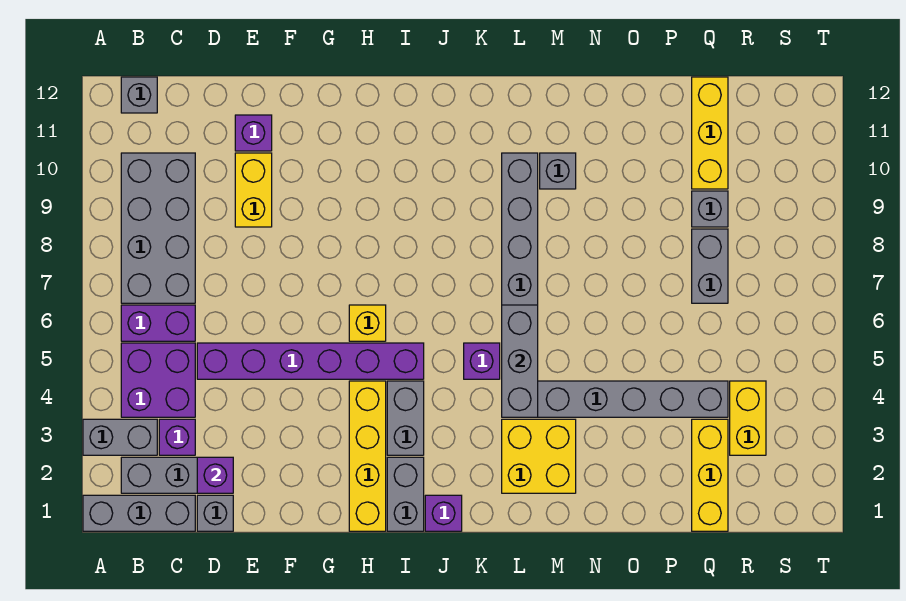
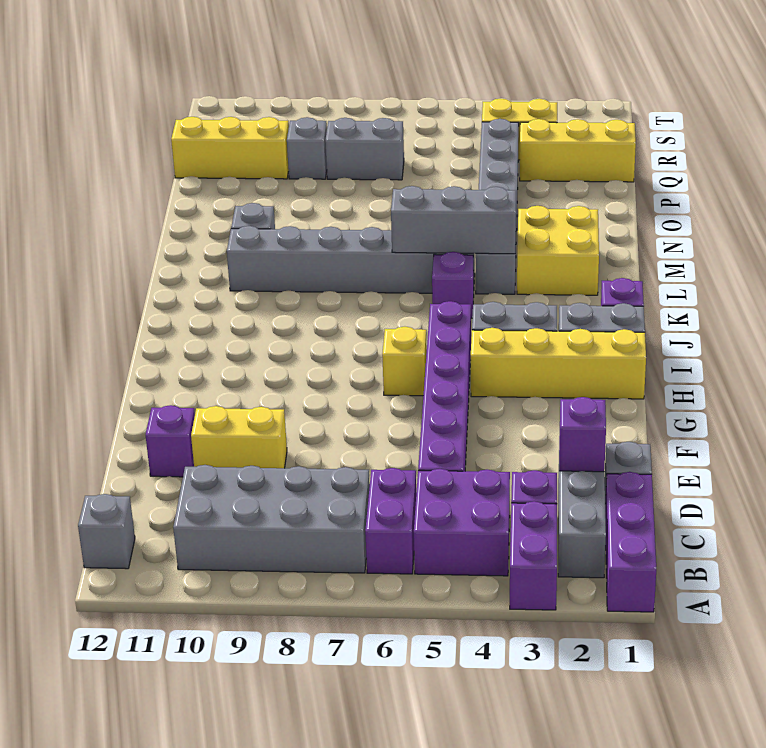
grey 1x3 brick [83,495,195,531] -> purple 1x3 brick [605,472,656,612]
grey 1x2 brick [83,419,157,455] -> purple 1x2 brick [510,501,557,610]

